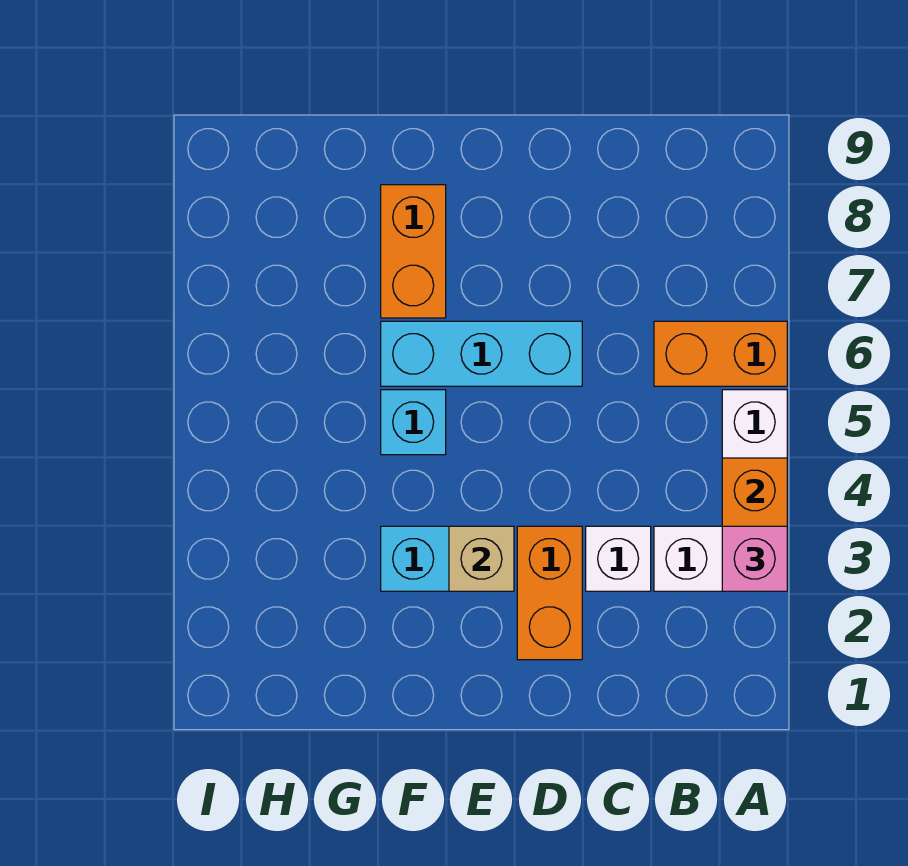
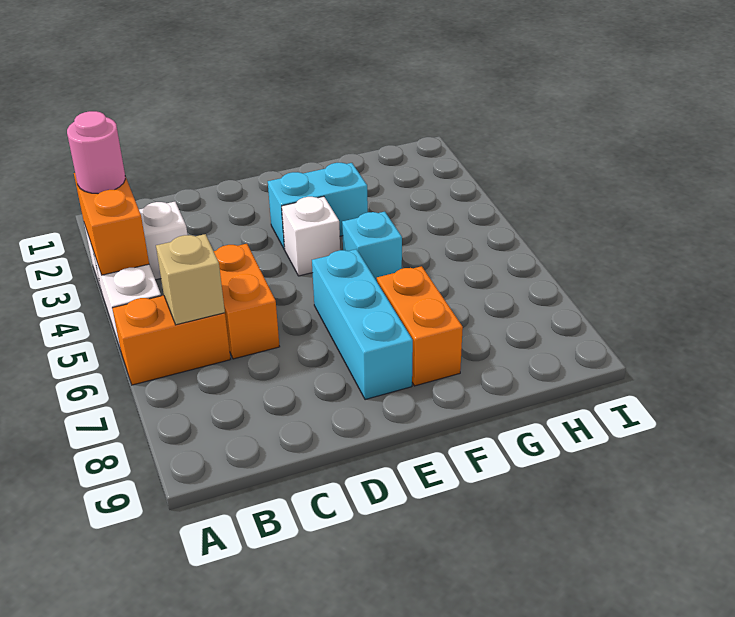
pink 1x1 brick [722,526,787,591] -> pink 1x1 round brick [67,111,125,194]
white 1x1 brick [586,526,651,591] -> white 1x1 brick moved to [282,196,340,276]
orange 1x2 brick [517,526,582,660] -> orange 1x2 brick moved to [214,244,280,359]
cyan 1x3 brick [381,321,582,386] -> cyan 1x3 brick turned to [312,249,413,400]
tan 1x1 brick [449,526,514,591] -> tan 1x1 brick moved to [156,234,225,325]

